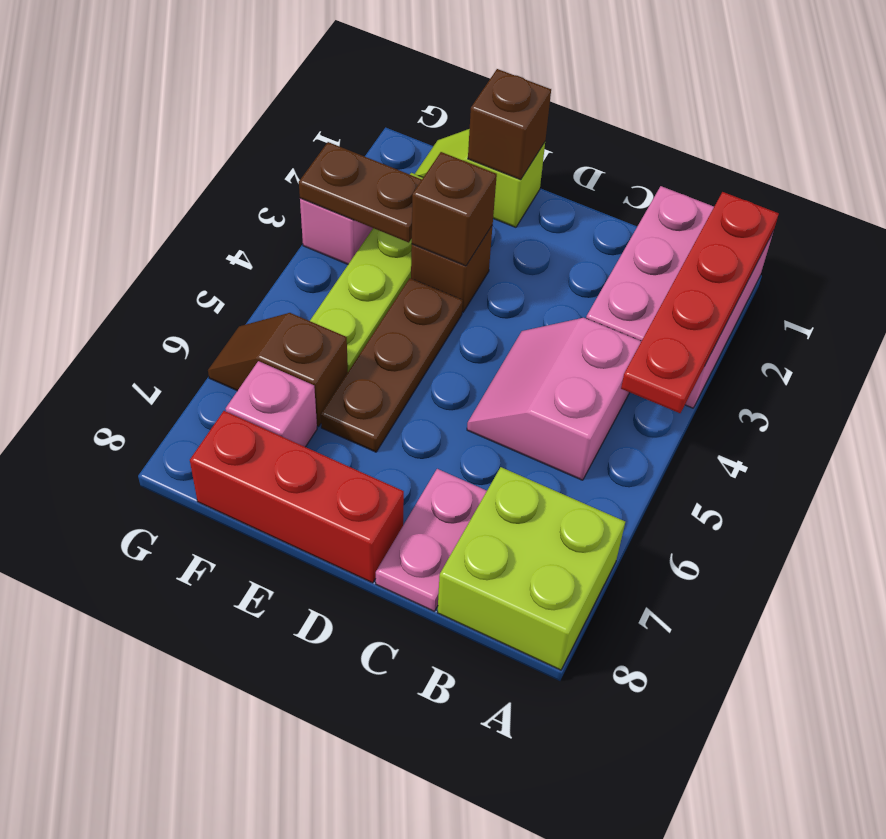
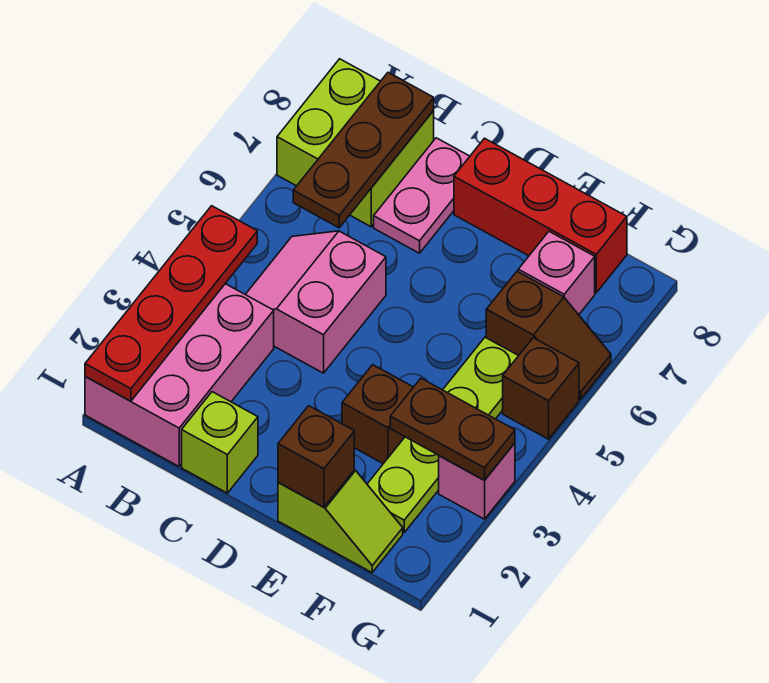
pink 2x2 slope [467,318,641,480] -> pink 2x2 slope turned to [245,231,386,373]
none -> lime 1x1 brick [182,392,258,493]
brown 1x1 brick [412,152,497,266] -> brown 1x1 brick moved to [503,338,579,439]
brown 1x3 plate [321,278,463,452] -> brown 1x3 plate moved to [293,73,434,228]

